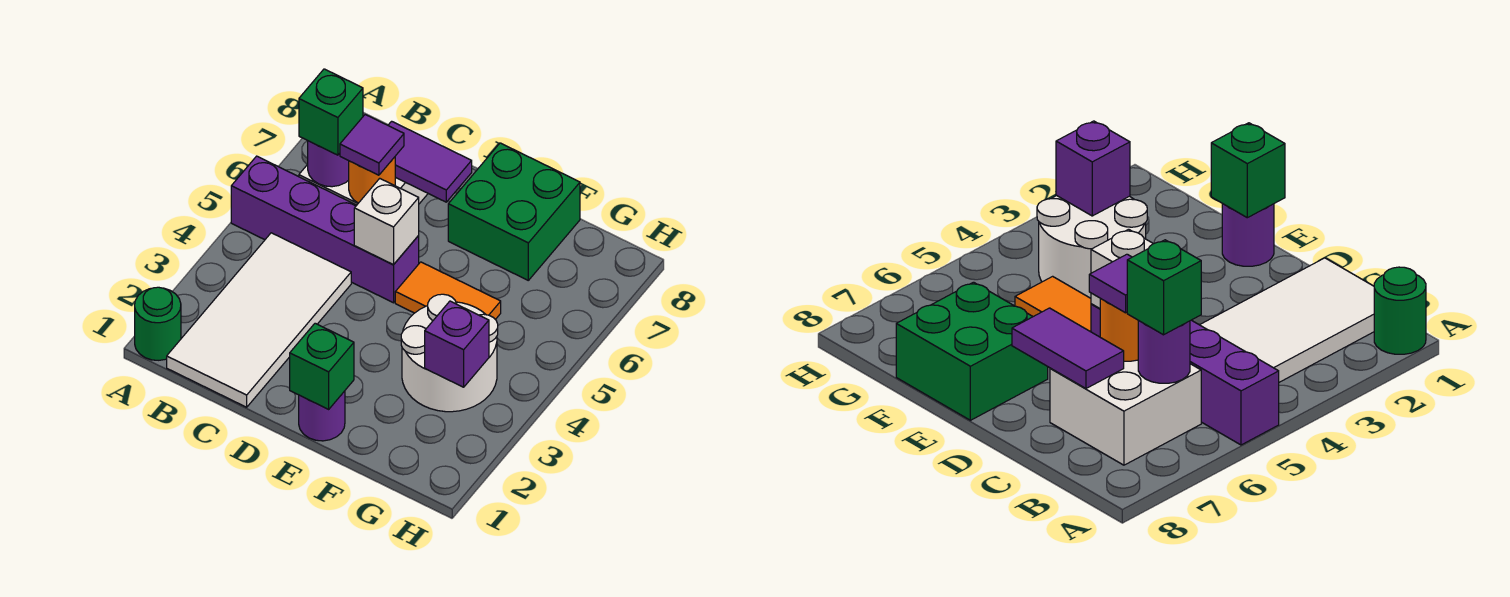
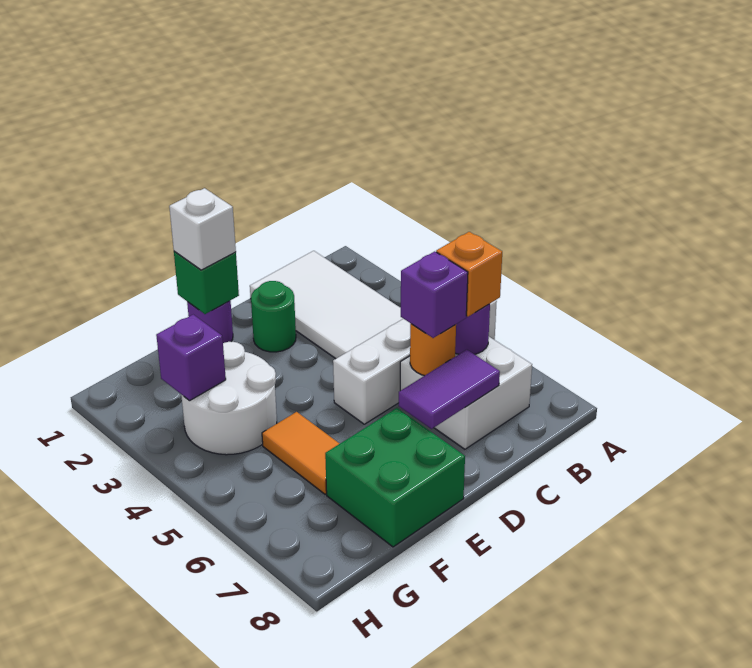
green 1x1 round brick [135,287,181,360] -> green 1x1 round brick moved to [251,281,296,352]
purple 1x4 brick [231,156,419,303] -> white 1x4 brick [333,300,497,424]
green 1x1 brick [299,69,363,155] -> orange 1x1 brick [436,232,502,317]
purple 1x1 tile [340,115,404,175] -> purple 1x1 brick [401,251,468,338]
white 1x1 brick [354,178,419,265] -> white 1x1 brick moved to [169,188,236,270]
orange 1x2 tile [395,262,501,320] -> orange 1x2 tile turned to [262,412,340,494]

